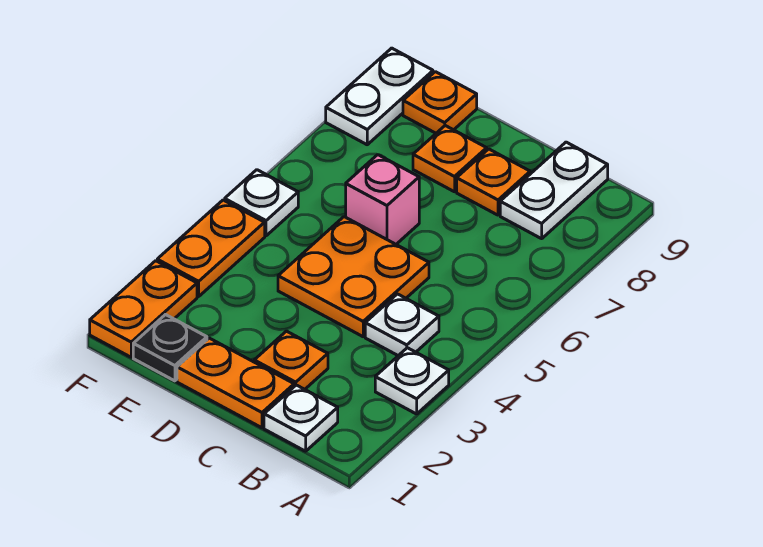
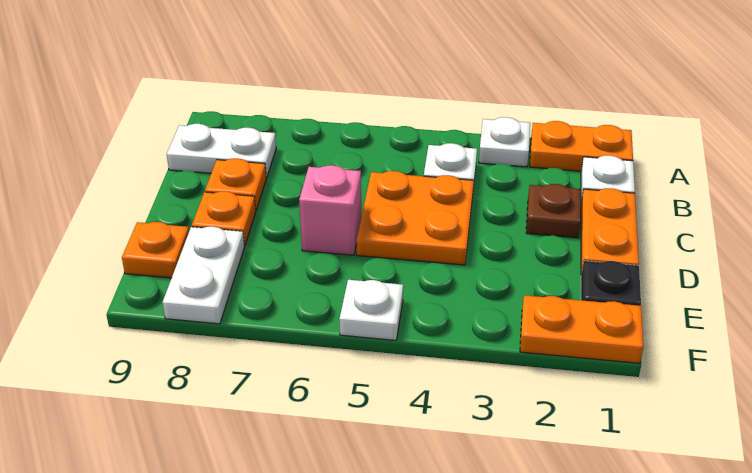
orange 1x1 plate [254,331,328,389] -> brown 1x1 plate [526,184,581,238]
orange 1x2 plate [157,200,265,297] -> orange 1x2 plate moved to [530,121,633,171]
white 1x2 plate [326,48,433,145] -> white 1x2 plate turned to [162,227,244,324]

